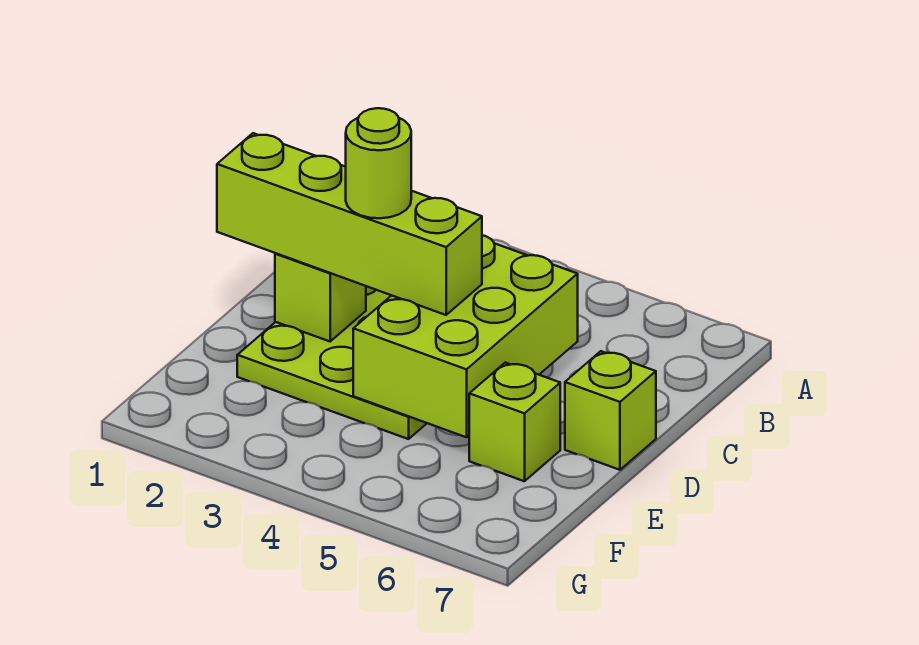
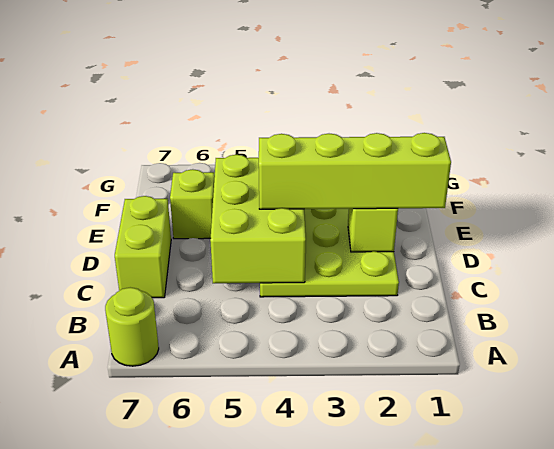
lime 1x1 round brick [346,108,411,218] -> lime 1x1 round brick moved to [105,287,159,366]
lime 1x1 brick [565,351,656,470] -> lime 1x2 brick [115,196,171,298]

